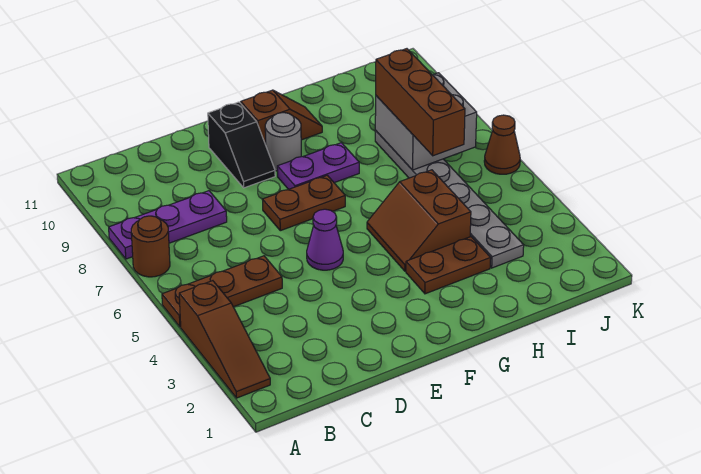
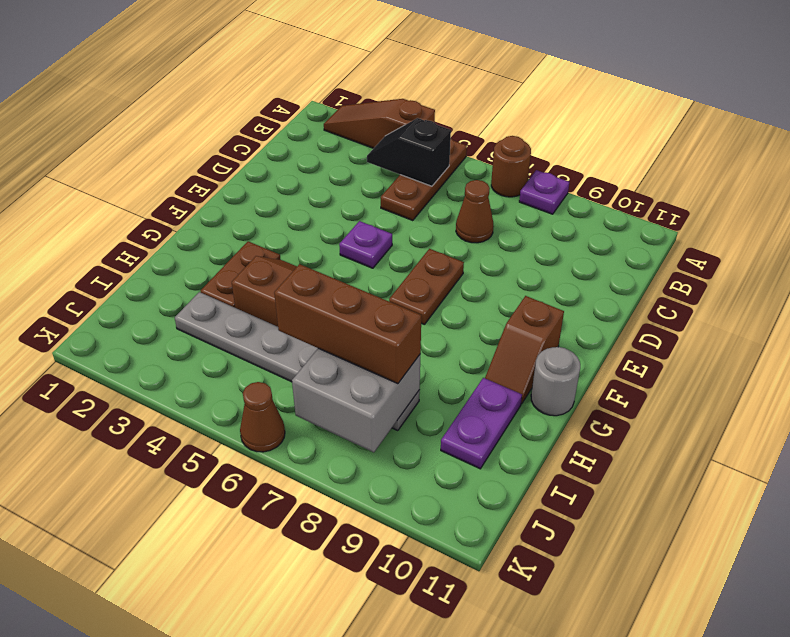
purple 1x3 plate [109,191,227,259] -> purple 1x1 plate [519,170,569,214]
none -> brown 1x1 cone [456,180,494,243]
purple 1x1 cone [307,209,343,270] -> purple 1x1 plate [339,221,392,268]
black 1x2 slope [208,102,275,188] -> black 1x2 slope moved to [367,118,451,186]
purple 1x2 plate [277,143,359,189] -> purple 1x2 plate moved to [441,378,522,469]
grey 1x1 round brick [265,113,301,171] -> grey 1x1 round brick moved to [531,347,580,416]

